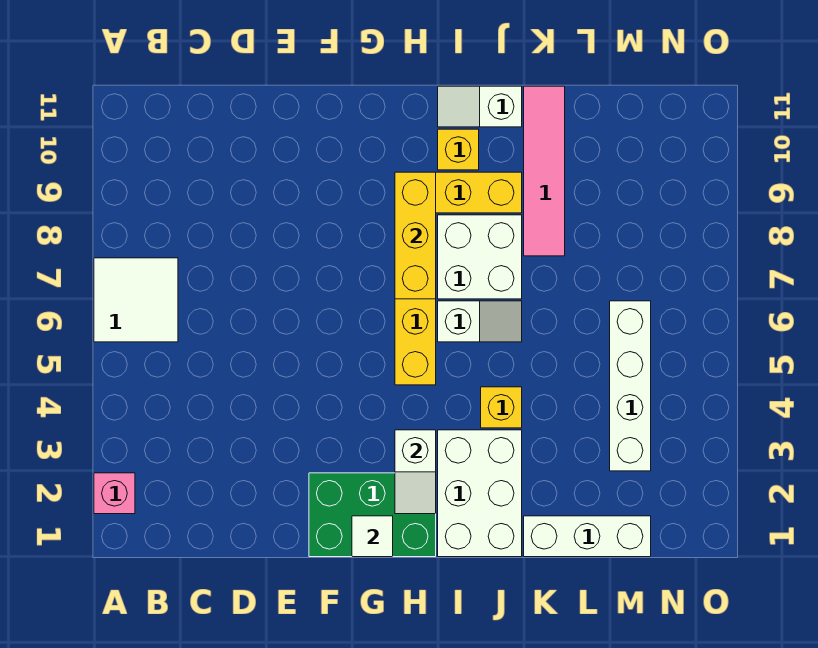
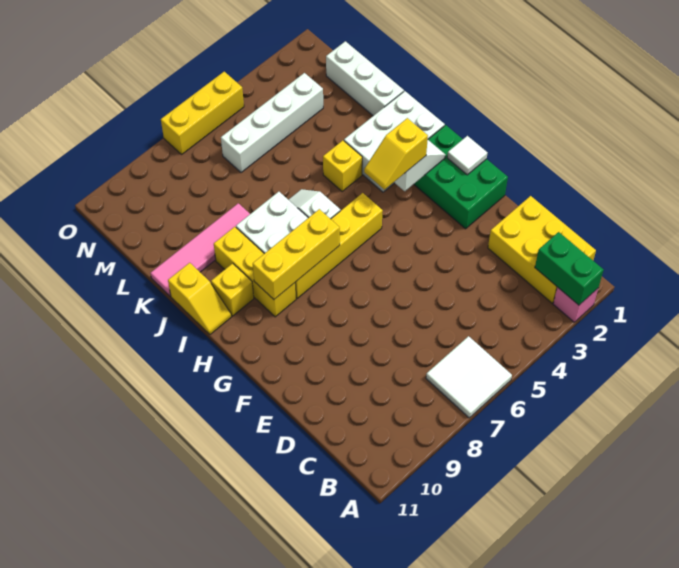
none -> green 1x2 brick [535,232,604,305]
none -> yellow 2x3 brick [488,196,596,303]
none -> yellow 1x2 slope [364,118,428,190]
white 1x2 slope [438,86,522,127] -> yellow 1x2 slope [168,263,231,334]
none -> yellow 1x3 brick [161,72,244,154]

